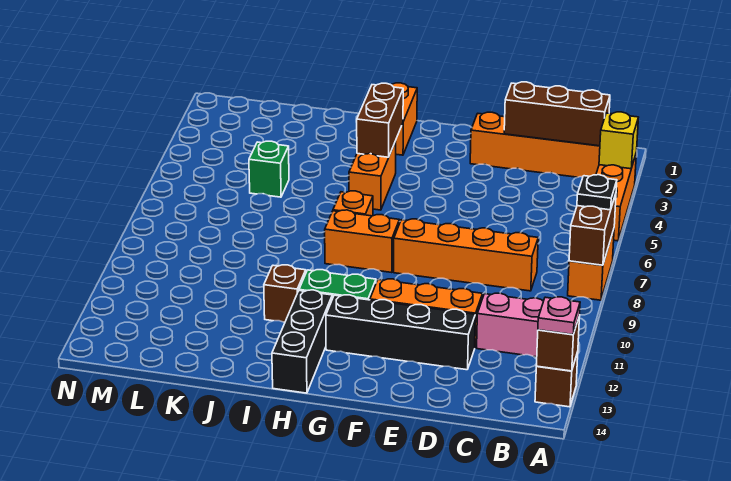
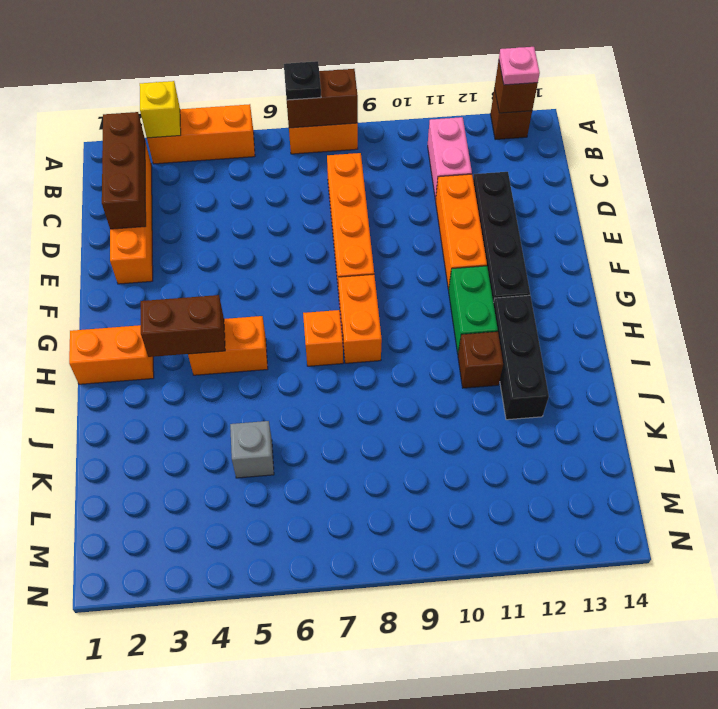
black 1x3 brick [272,290,332,393] -> black 1x3 brick turned to [493,295,549,420]
green 1x1 brick [249,141,289,197] -> grey 1x1 brick [230,421,274,478]

